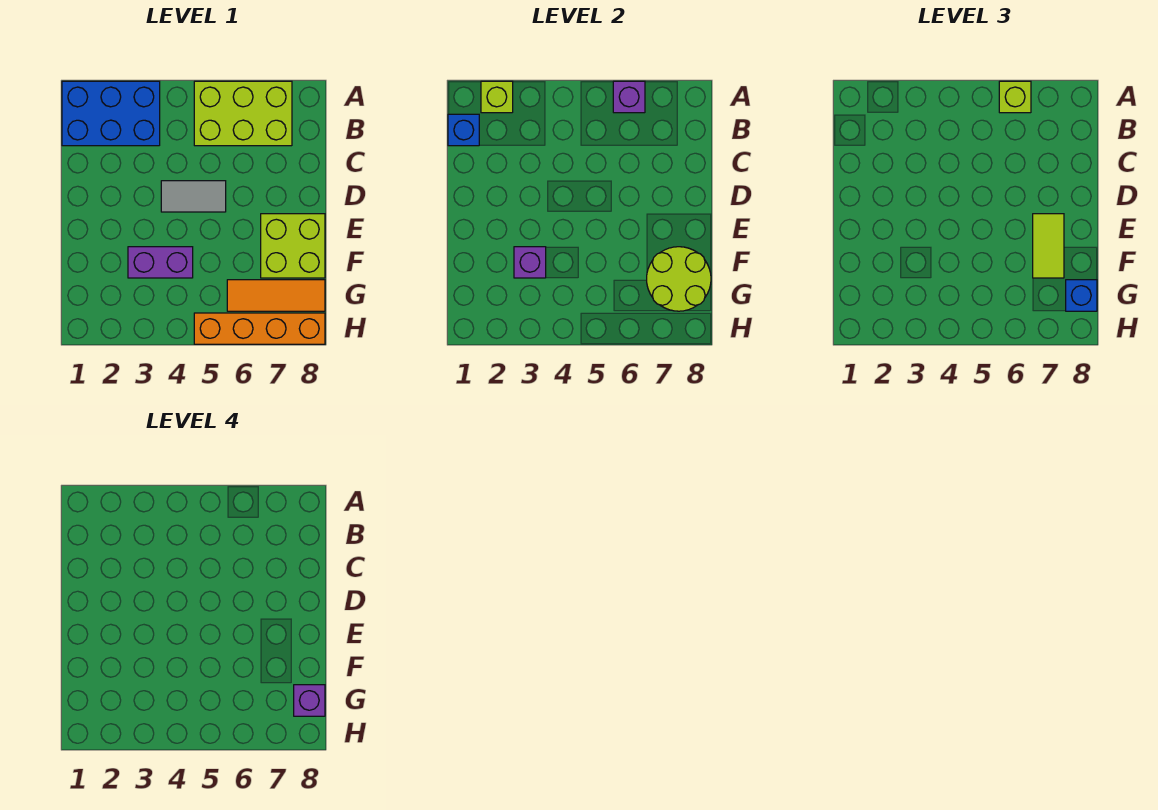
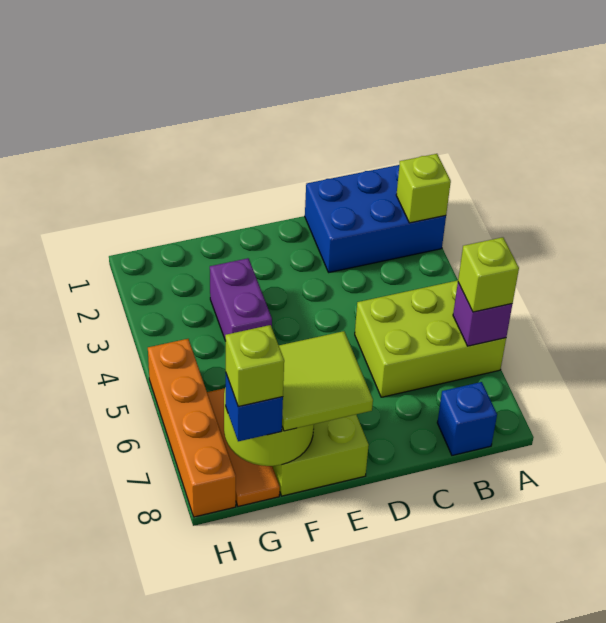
blue 2x3 brick [62,81,160,146] -> blue 2x3 brick turned to [305,165,446,272]
lime 2x3 brick [194,81,292,146] -> lime 2x3 brick turned to [355,280,506,397]
blue 1x1 brick [448,114,479,146] -> blue 1x1 brick moved to [437,382,497,455]
grey 1x2 tile [161,181,226,212] -> none
lime 1x2 tile [1033,214,1064,278] -> lime 2x2 tile [279,331,373,431]
purple 1x1 brick [514,247,546,278] -> none
purple 1x1 brick [294,685,325,716] -> lime 1x1 brick [225,325,284,407]

